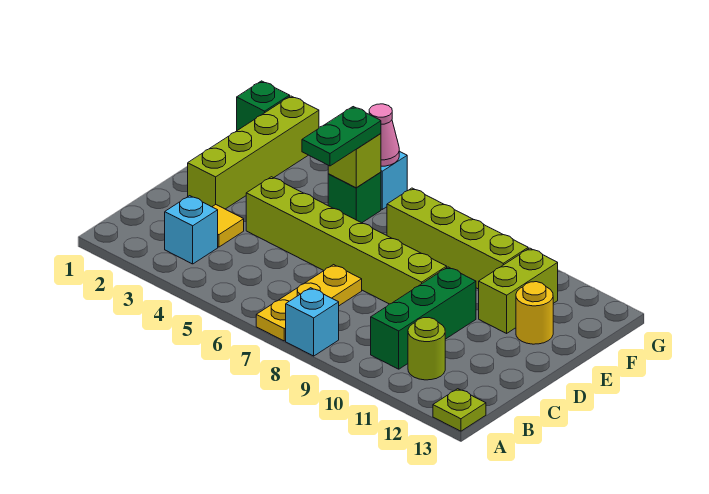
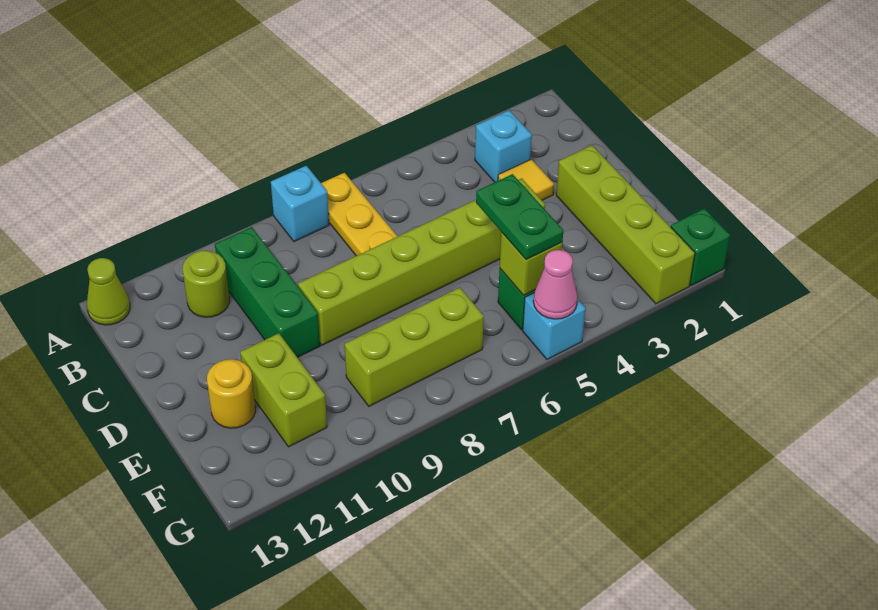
lime 1x1 plate [433,389,486,431] -> lime 1x1 cone [87,258,130,325]
lime 1x4 brick [387,188,528,289] -> lime 1x3 brick [345,288,484,406]

